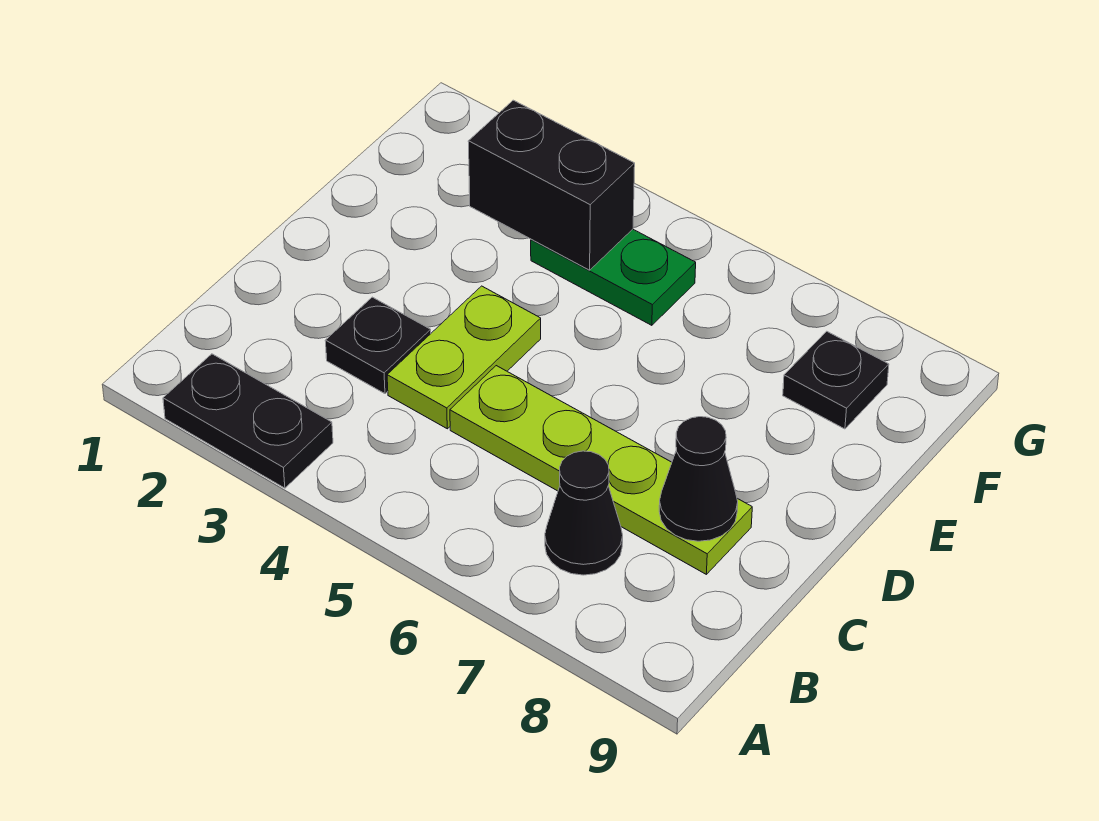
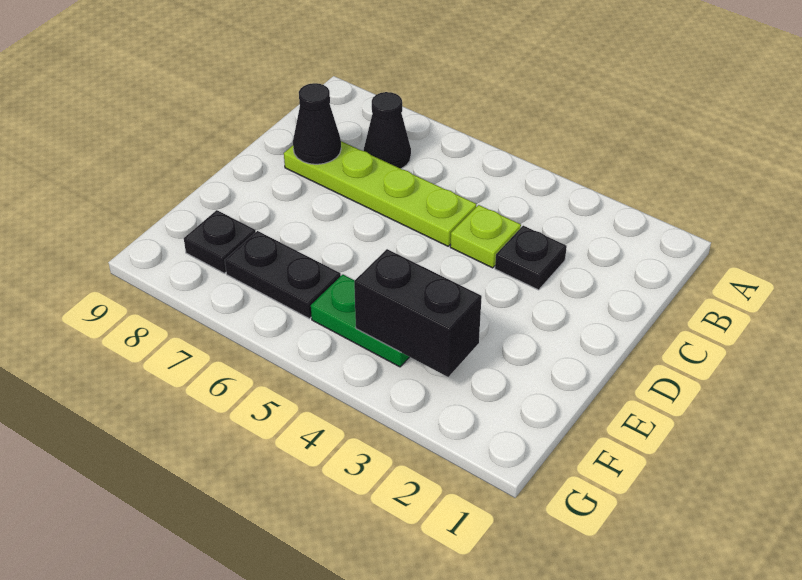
black 1x2 plate [163,354,333,488] -> black 1x2 plate moved to [225,231,341,319]
lime 1x2 plate [387,286,541,429] -> lime 1x1 plate [450,205,521,268]

